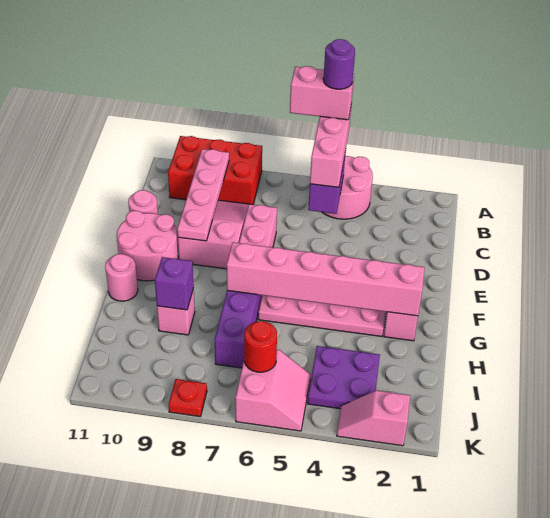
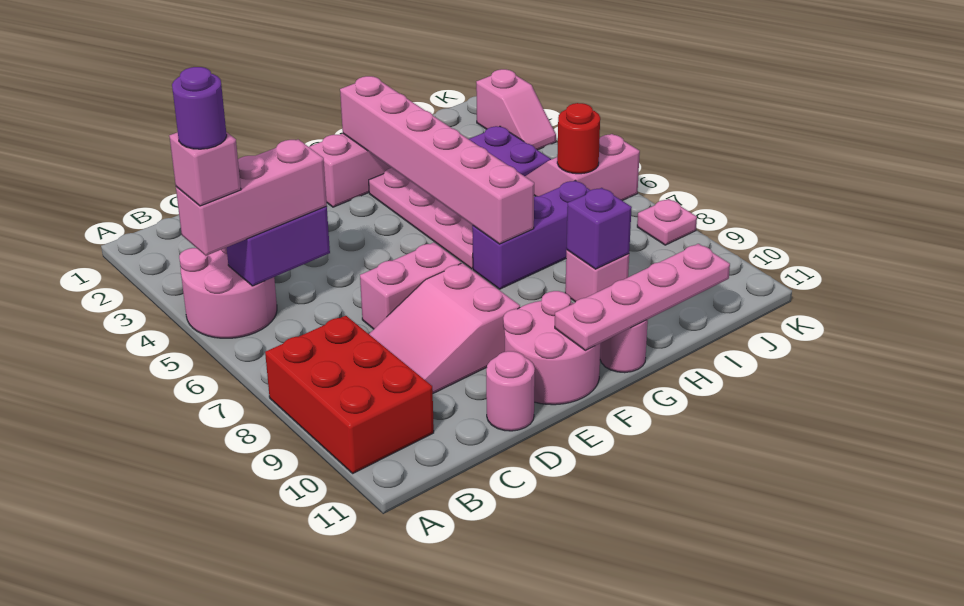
pink 1x2 brick [290,66,354,120] -> pink 1x1 brick [169,132,241,206]
pink 1x4 plate [177,149,229,241] -> pink 1x4 plate moved to [555,244,730,350]
red 1x1 plate [169,379,207,417] -> pink 1x1 plate [637,199,697,245]

